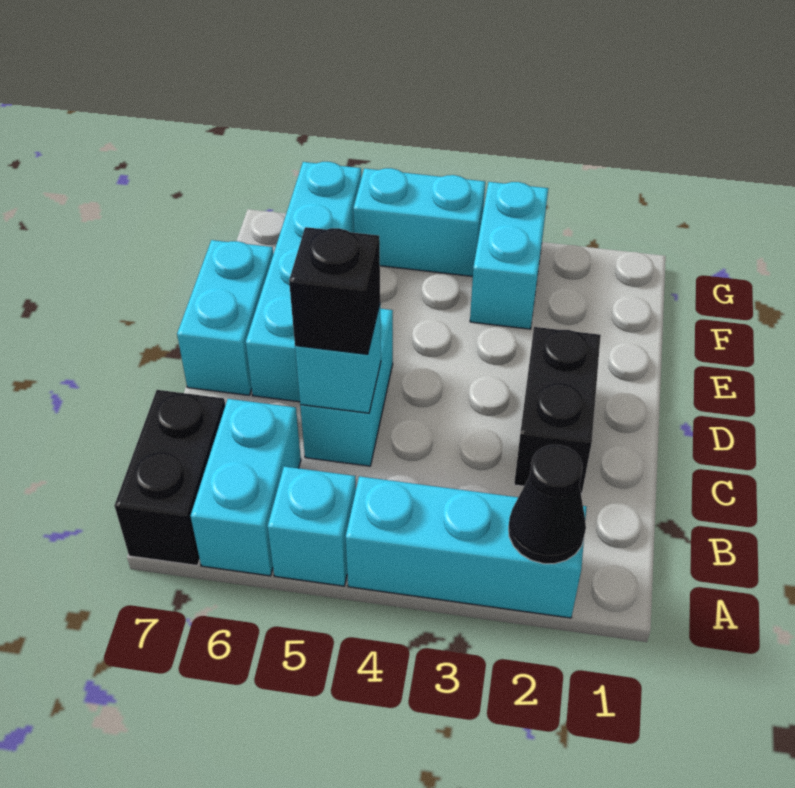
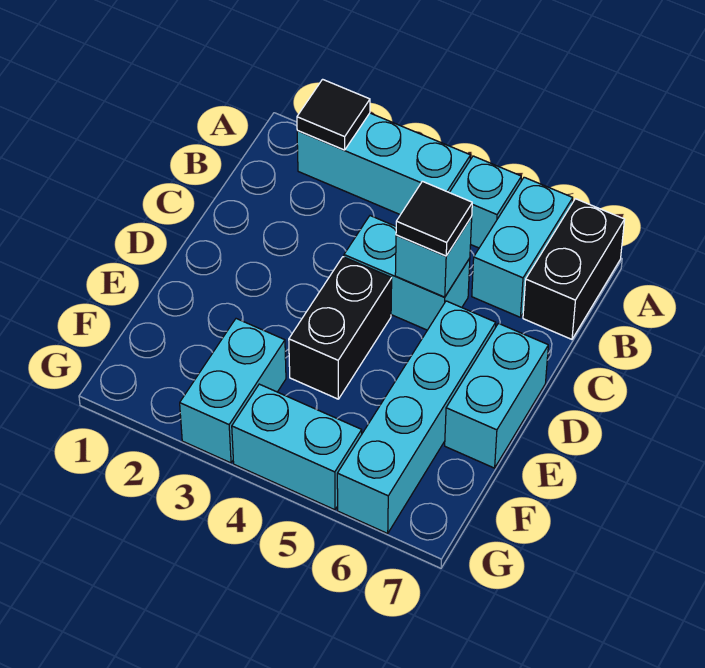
black 1x1 cone [509,445,586,564] -> black 1x1 tile [297,79,370,150]
black 1x2 brick [514,327,601,494] -> black 1x2 brick moved to [289,257,392,399]
cyan 1x2 brick [300,309,393,466] -> cyan 1x2 brick turned to [344,216,470,330]
black 1x1 brick [289,227,380,354] -> black 1x1 tile [396,181,472,256]

